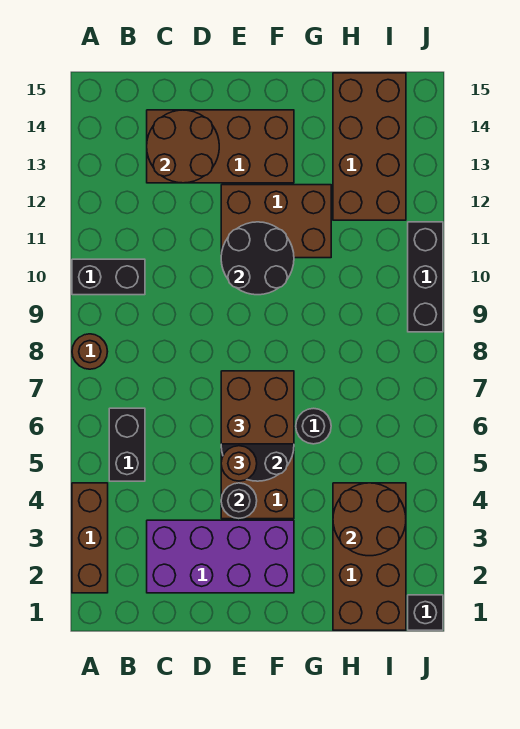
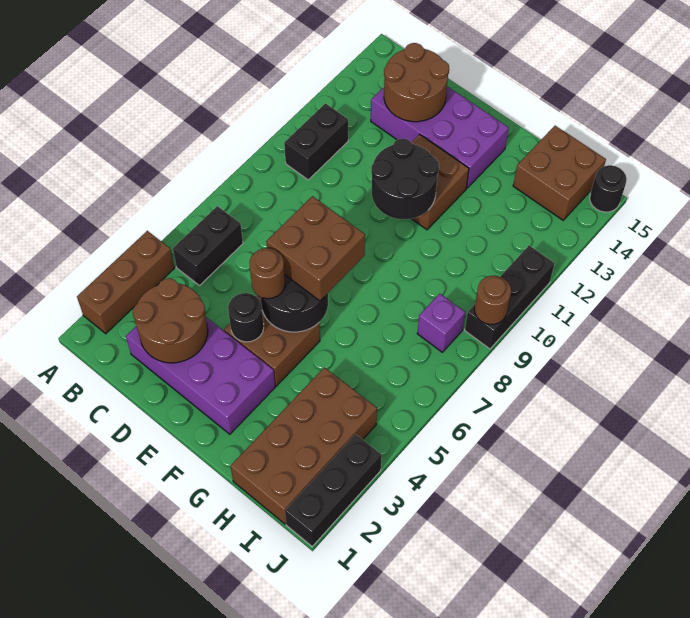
brown 1x1 round brick [72,334,108,369] -> brown 1x1 round brick moved to [474,276,511,324]
black 1x2 brick [72,259,145,295] -> black 1x2 brick turned to [284,103,348,180]
brown 2x4 brick [147,110,294,183] -> purple 2x4 brick [371,86,509,188]
brown 2x3 brick [221,185,331,258] -> brown 2x2 brick [411,134,469,230]
black 1x1 round brick [296,408,331,444] -> black 1x1 round brick moved to [590,165,627,212]
brown 2x2 round brick [333,483,406,556] -> brown 2x2 round brick moved to [133,278,208,363]
brown 2x4 brick [333,73,406,220] -> brown 2x2 brick [513,126,606,220]
none -> purple 1x1 brick [417,294,465,352]
black 1x1 brick [408,595,443,630] -> black 1x3 brick [285,434,382,546]

